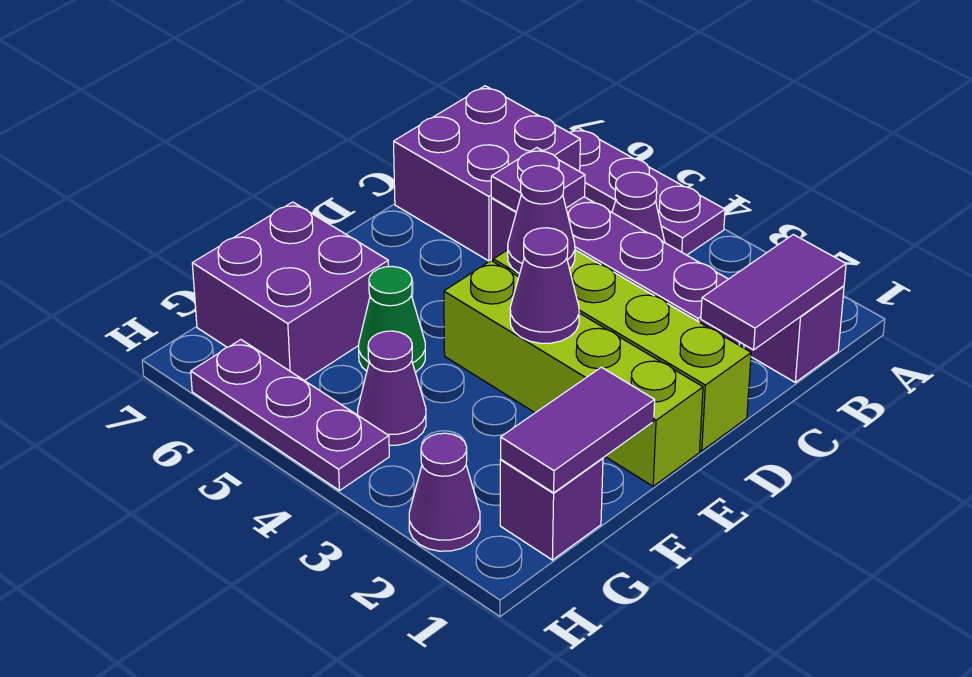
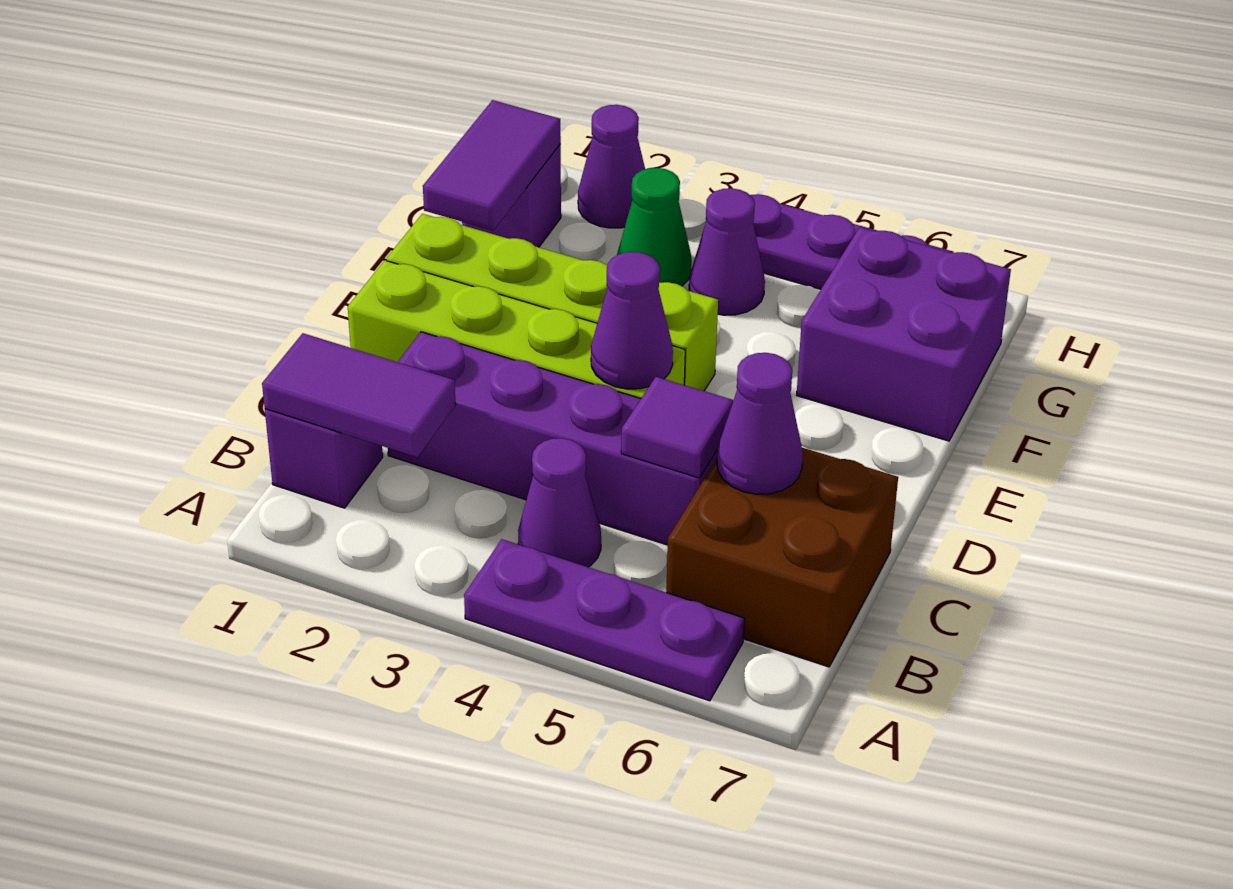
purple 1x2 tile [701,234,846,350] -> purple 1x2 tile turned to [262,333,456,457]
purple 2x2 brick [394,86,580,261] -> brown 2x2 brick [666,448,898,667]
purple 1x1 plate [491,148,585,212] -> purple 1x1 tile [621,377,733,478]
purple 1x1 cone [510,228,579,343] -> purple 1x1 cone moved to [717,353,803,494]
green 1x1 cone [359,266,425,372] -> green 1x1 cone moved to [617,168,692,286]

